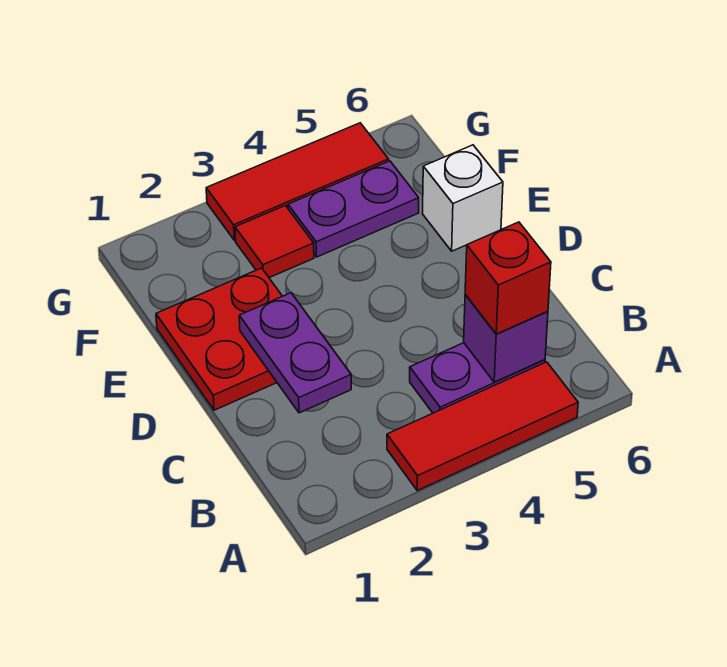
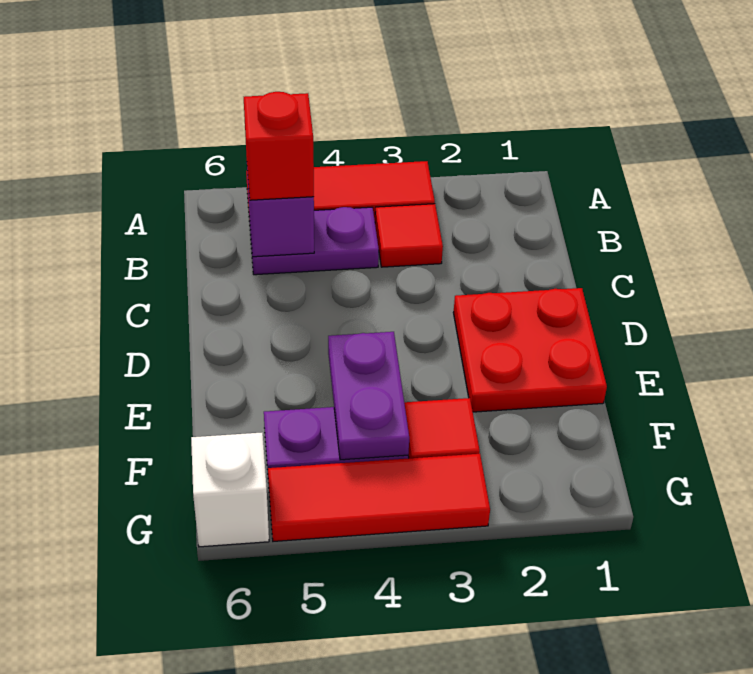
none -> red 1x1 tile [375,204,443,267]
purple 1x2 plate [239,293,351,413] -> purple 1x2 plate moved to [328,332,409,460]
white 1x1 brick [423,145,503,251] -> white 1x1 brick moved to [191,433,269,547]

